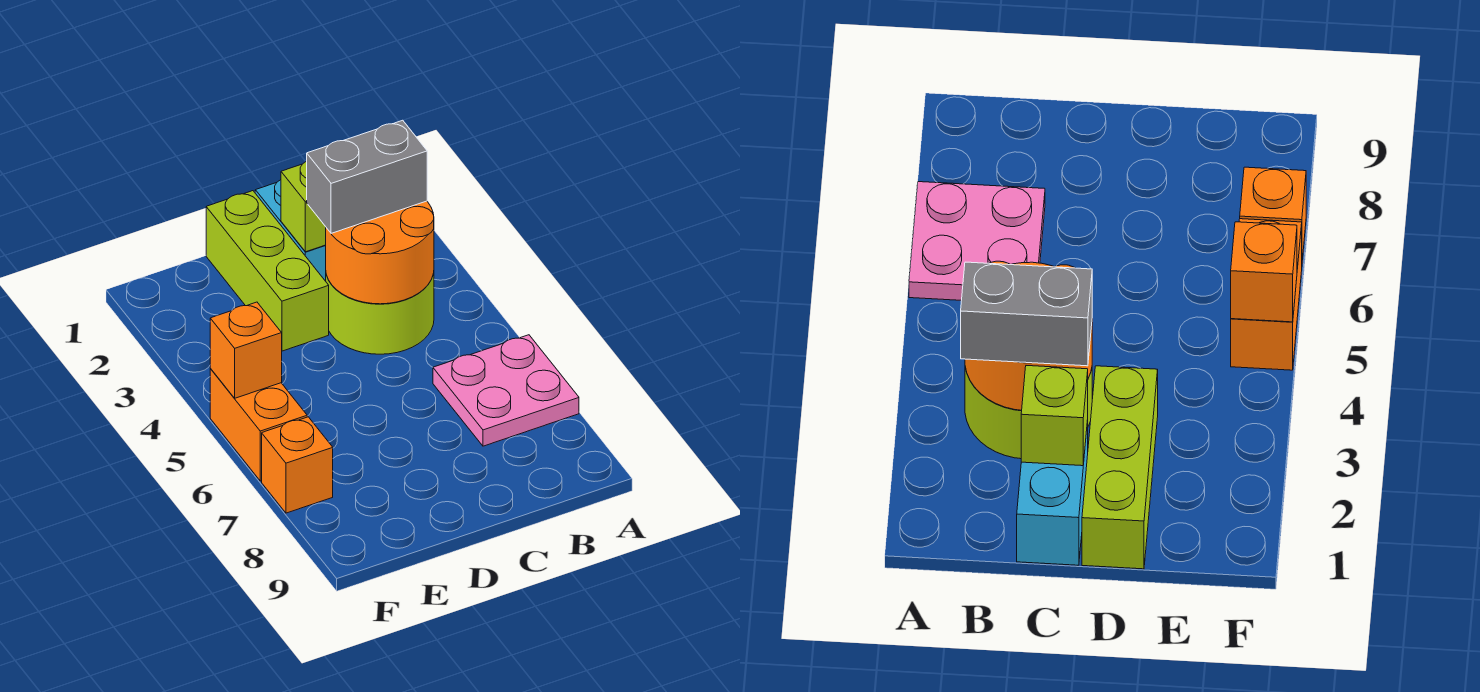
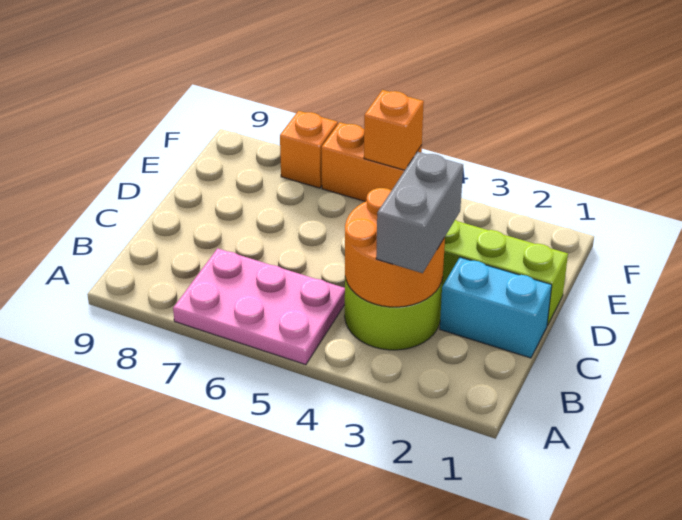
pink 2x2 plate [433,335,579,446] -> pink 2x3 plate [173,248,345,365]
lime 1x1 brick [281,161,326,252] -> none

